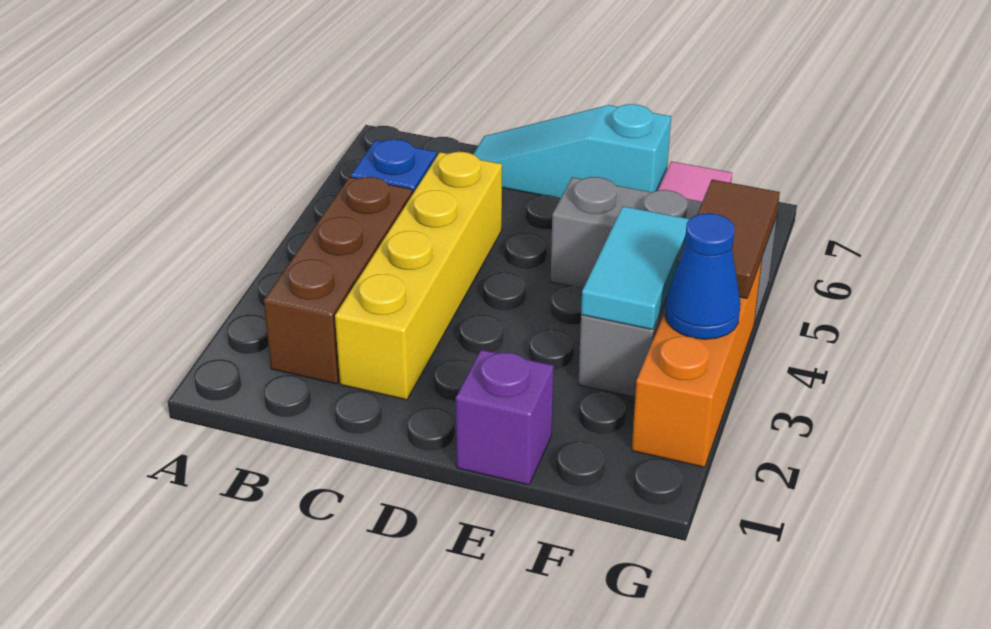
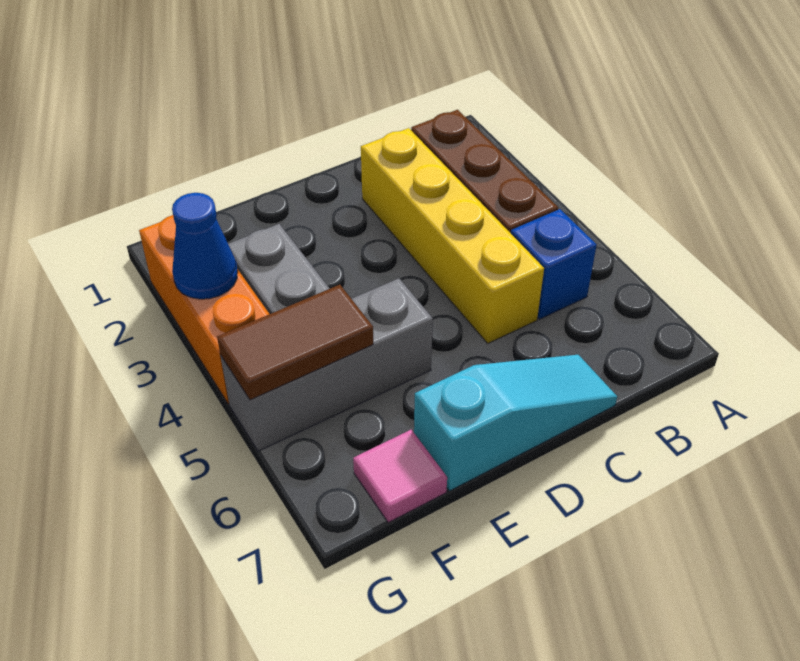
purple 1x1 brick [456,350,554,485] -> none
cyan 1x2 tile [581,206,689,330] -> none
brown 1x2 tile [677,180,780,299] -> brown 1x2 tile turned to [217,285,373,400]

